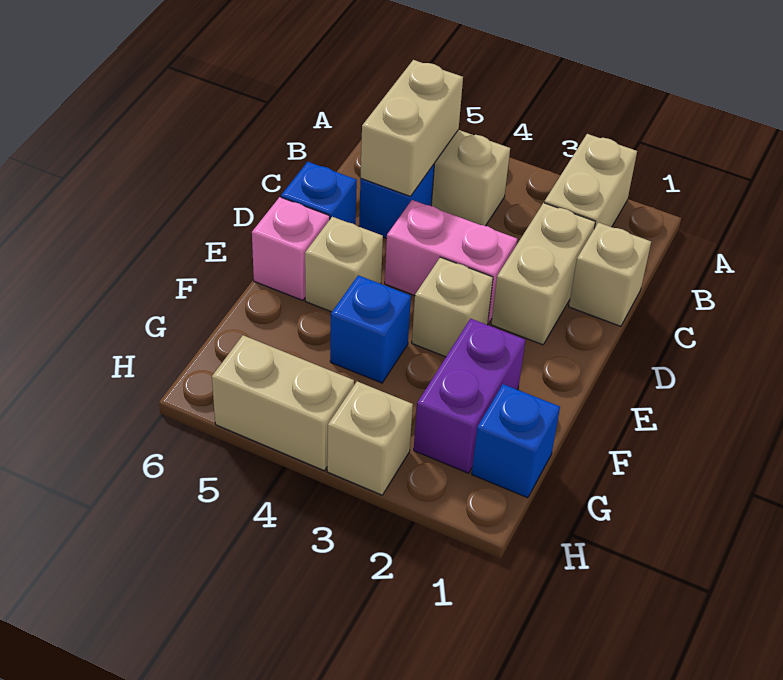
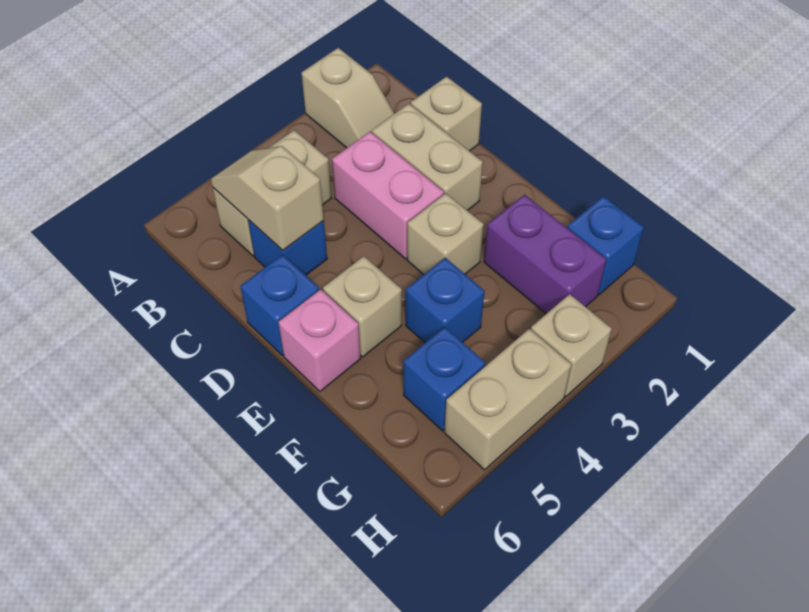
tan 1x2 brick [544,134,637,228] -> tan 1x2 slope [302,48,395,148]
tan 1x2 brick [361,60,463,196] -> tan 1x2 slope [211,146,324,250]
pink 1x2 brick [385,200,517,324] -> pink 1x2 brick turned to [332,132,444,259]
none -> blue 1x1 brick [404,327,485,431]

